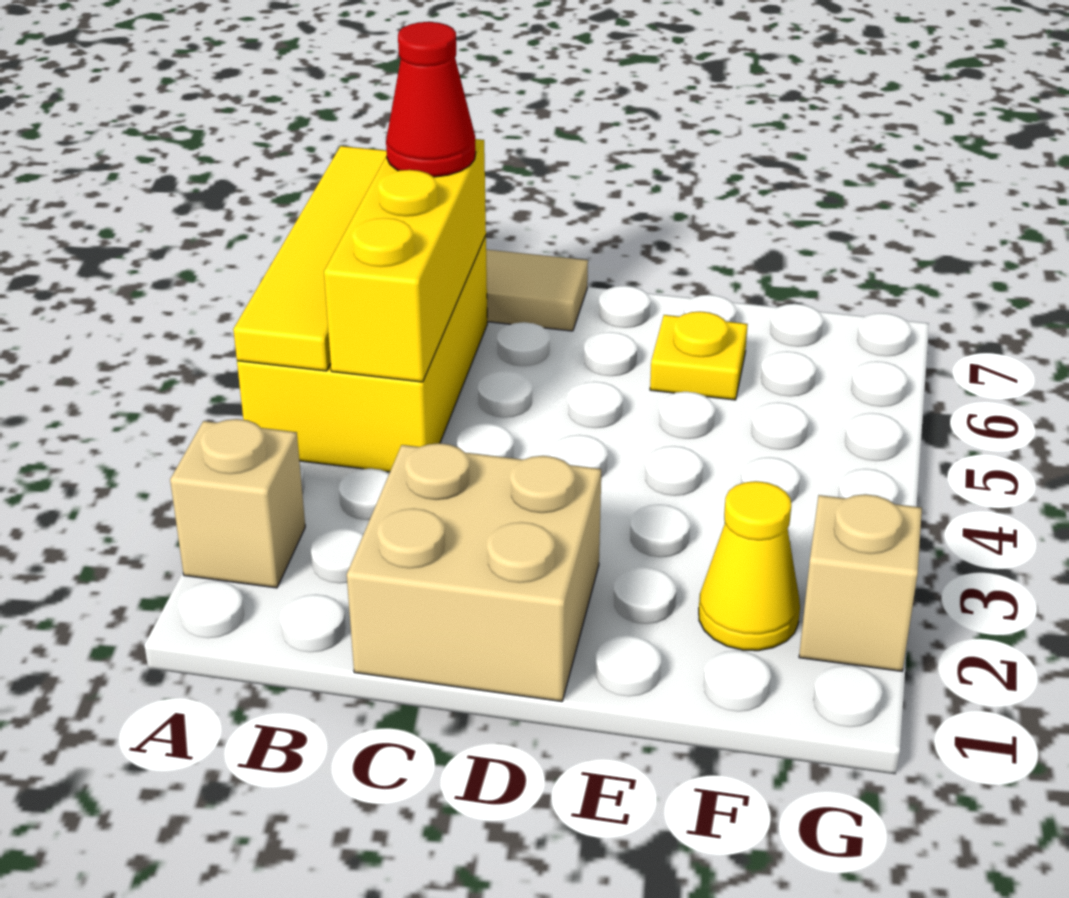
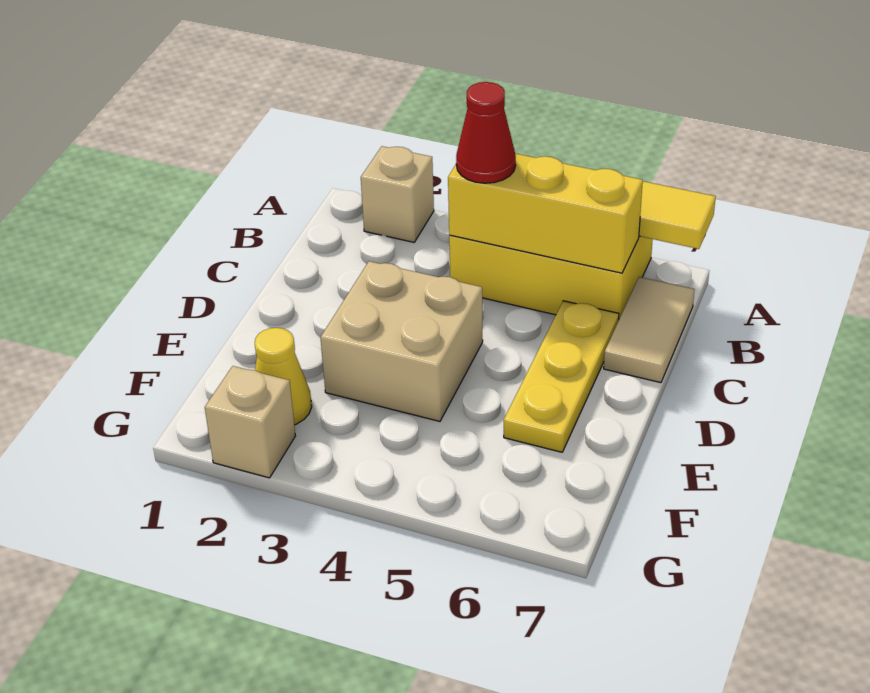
red 1x1 cone [386,22,476,177] -> red 1x1 cone moved to [456,82,516,183]
tan 2x2 brick [347,443,601,702] -> tan 2x2 brick moved to [320,261,483,421]
yellow 1x1 plate [650,311,748,400] -> yellow 1x3 plate [504,301,619,452]

